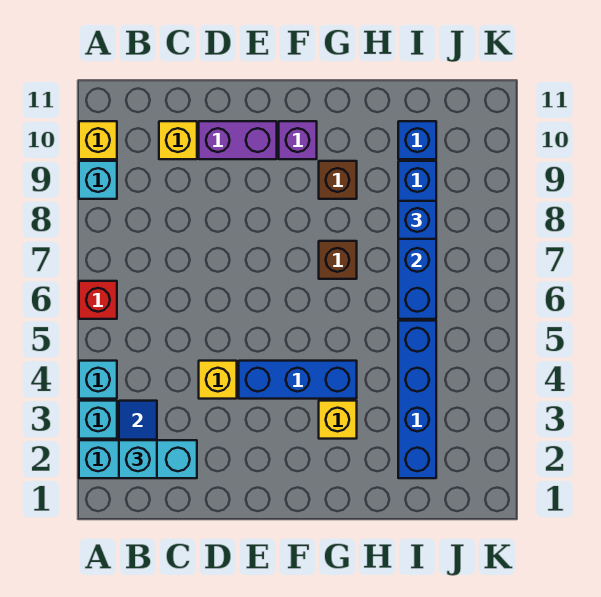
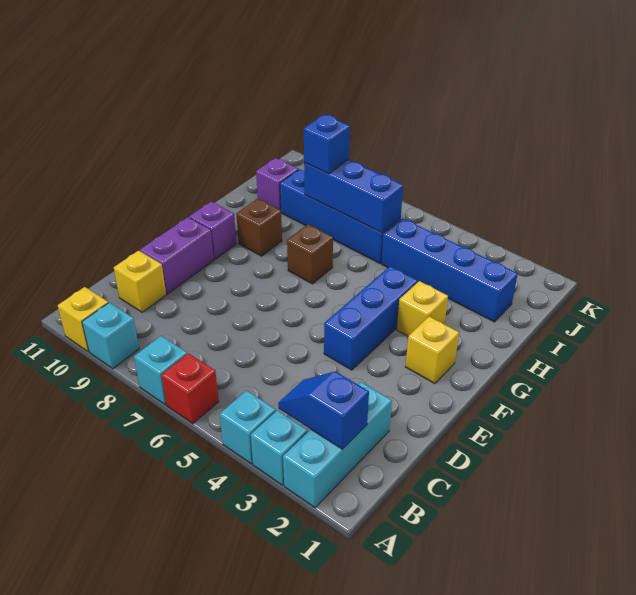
cyan 1x1 brick [119,440,157,478] -> cyan 1x1 brick moved to [134,336,187,405]
yellow 1x1 brick [199,361,237,399] -> yellow 1x1 brick moved to [405,317,459,384]
blue 1x1 brick [398,121,436,159] -> purple 1x1 brick [256,158,298,210]

